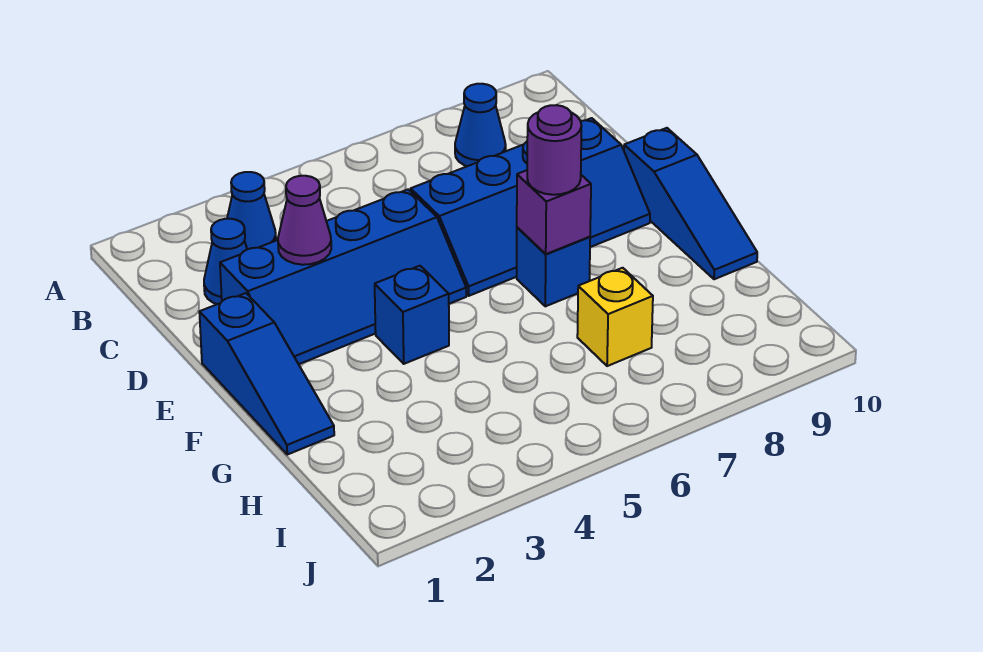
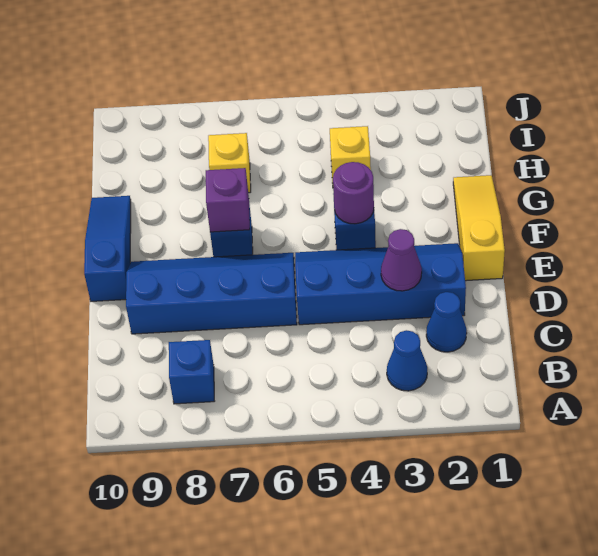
blue 1x1 cone [455,84,506,166] -> blue 1x1 brick [169,340,214,404]
blue 1x3 slope [199,293,334,455] -> yellow 1x3 slope [453,175,505,281]
purple 1x1 round brick [527,105,582,195] -> purple 1x1 round brick moved to [333,162,374,224]
none -> yellow 1x1 brick [330,126,371,183]

